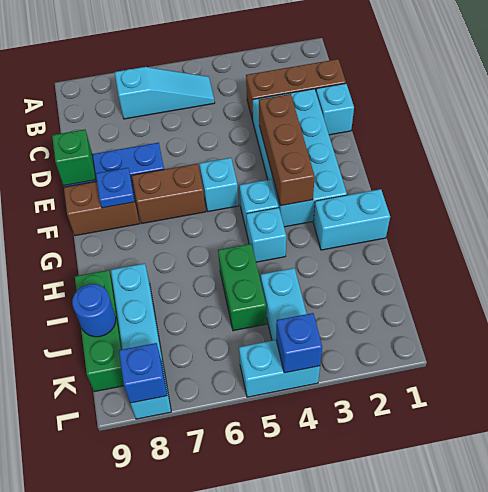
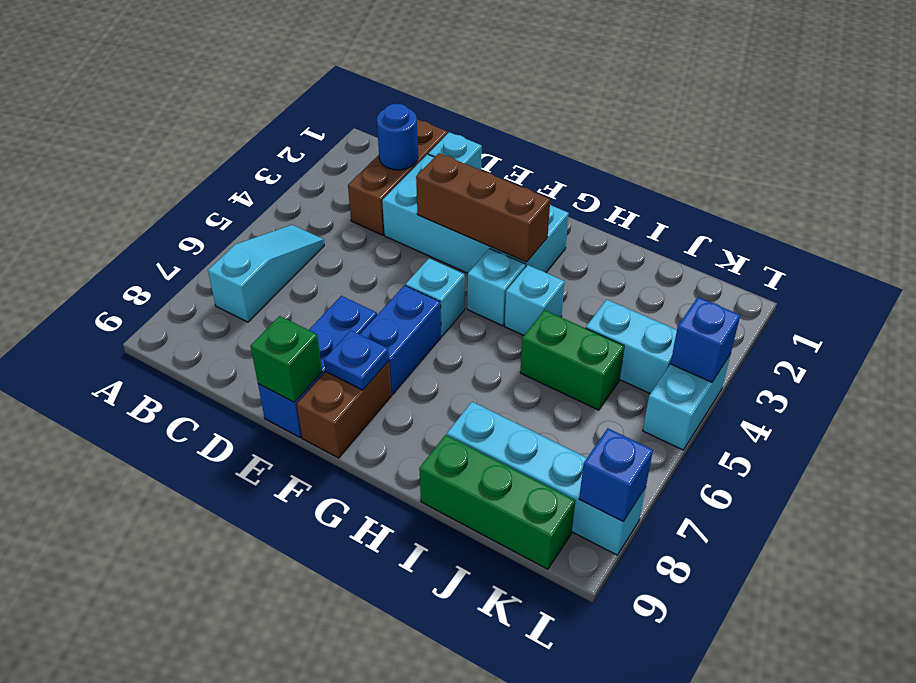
brown 1x2 brick [132,164,206,223] -> blue 1x2 brick [360,285,441,395]
cyan 1x2 brick [313,189,390,250] -> none
blue 1x1 round brick [72,284,116,337] -> blue 1x1 round brick moved to [377,104,418,170]

